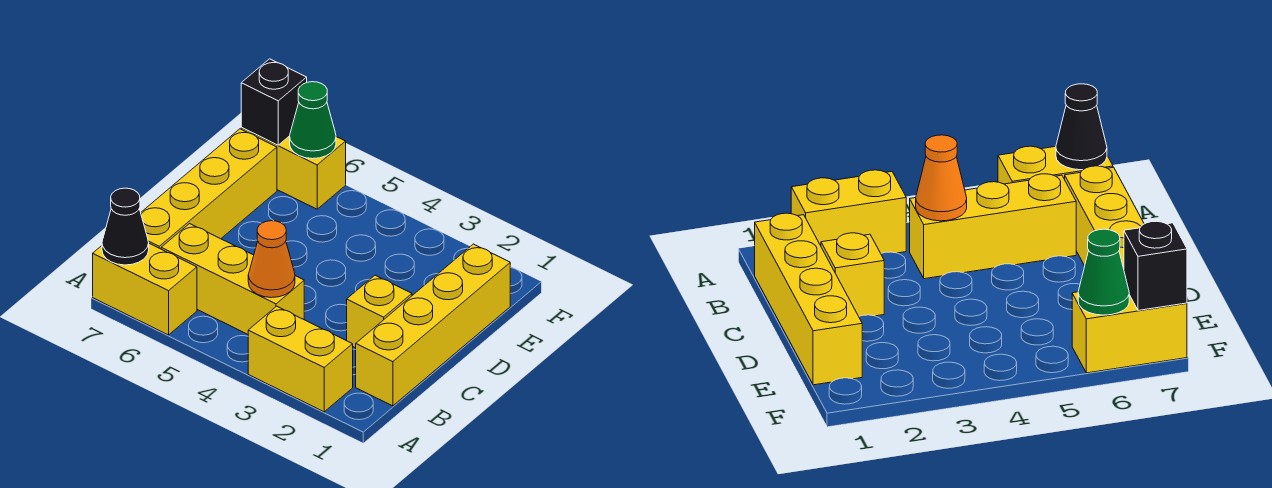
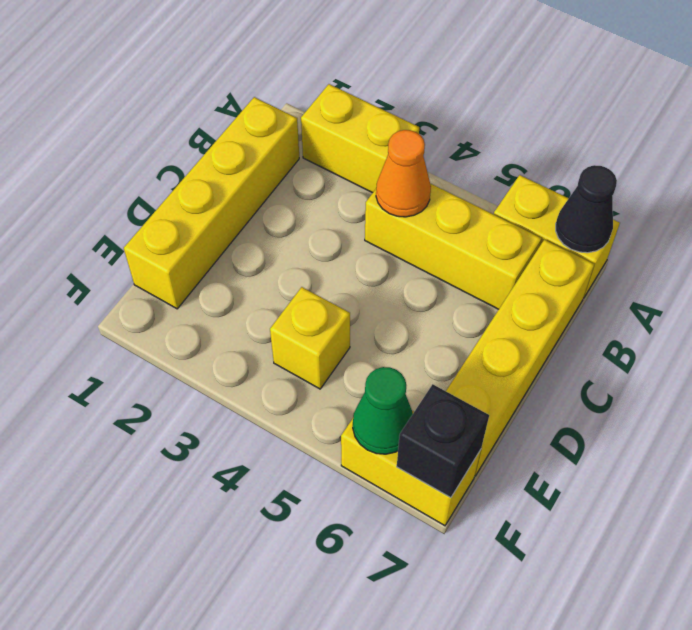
yellow 1x1 brick [347,275,412,348] -> yellow 1x1 brick moved to [270,287,350,389]

